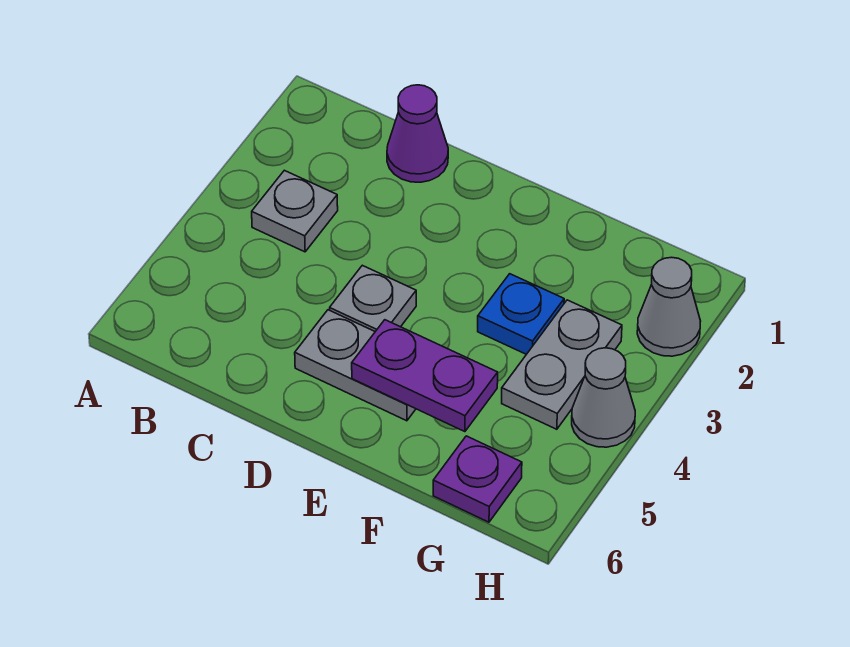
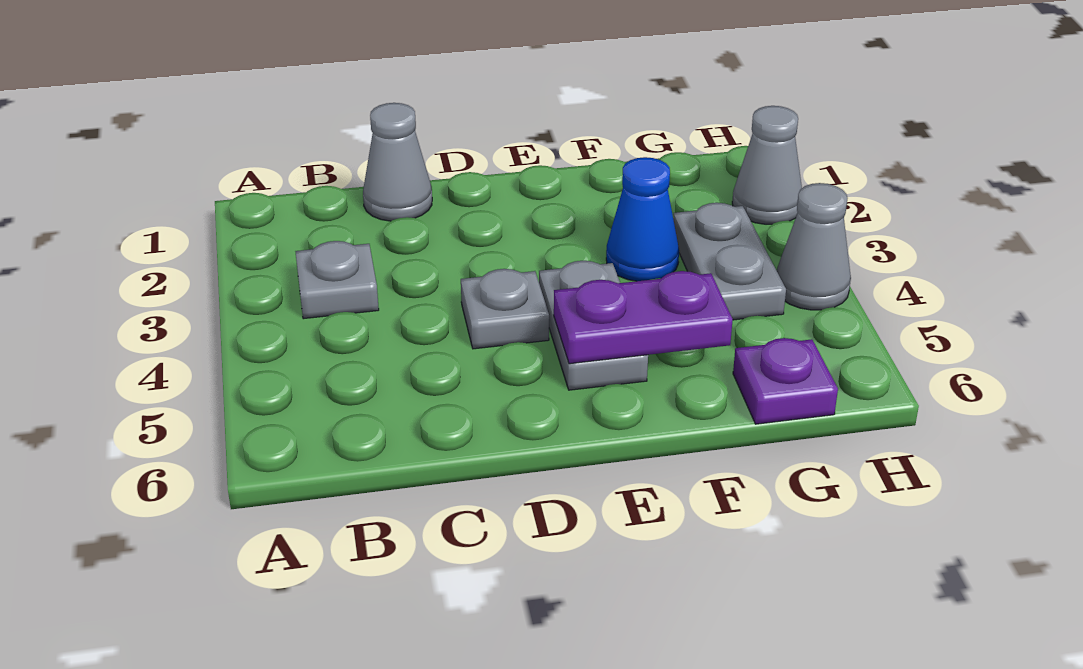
purple 1x1 cone [387,85,448,182] -> grey 1x1 cone [363,103,432,221]
grey 1x2 plate [295,310,416,421] -> grey 1x2 plate turned to [539,261,648,390]
blue 1x1 plate [478,274,564,354] -> blue 1x1 cone [606,157,679,281]

